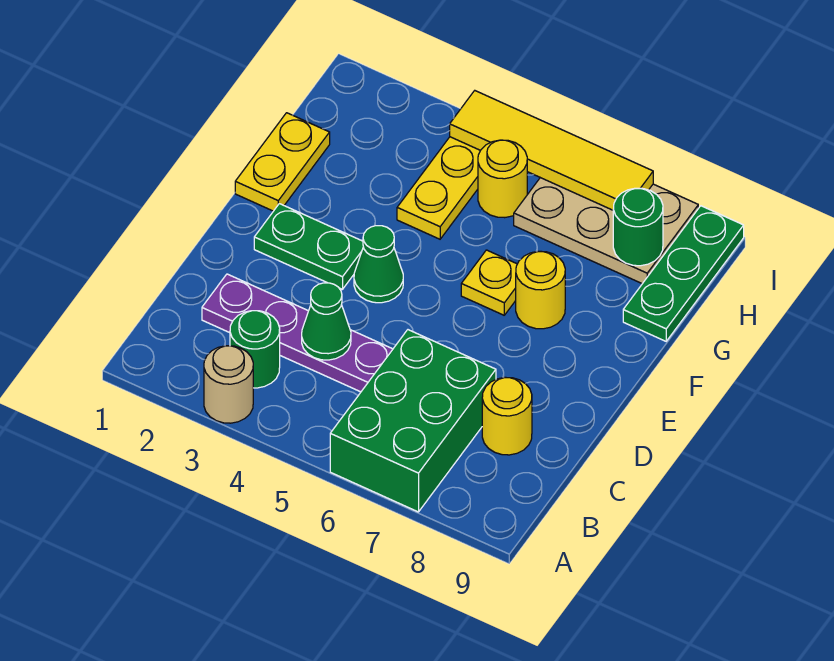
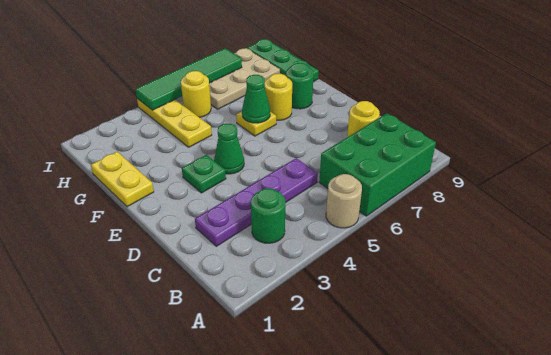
tan 1x1 round brick [204,346,253,423] -> tan 1x1 round brick moved to [326,174,362,228]
green 2x3 brick [330,330,496,512] -> green 2x3 brick turned to [319,114,436,216]
green 1x1 cone [302,283,351,360] -> green 1x1 cone moved to [242,75,270,123]
green 1x2 plate [254,204,363,289] -> green 1x1 plate [182,155,226,193]
green 1x1 round brick [613,188,663,266] -> green 1x1 round brick moved to [286,63,314,109]
yellow 1x4 tile [450,91,653,210] -> green 1x4 tile [136,48,242,110]

